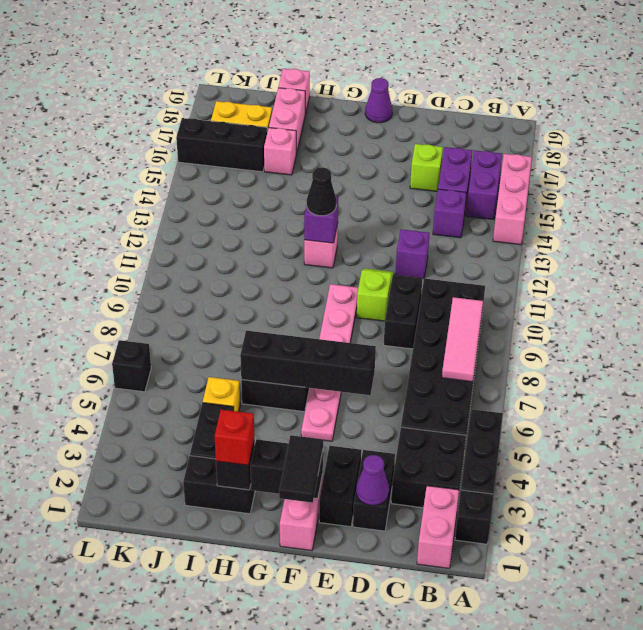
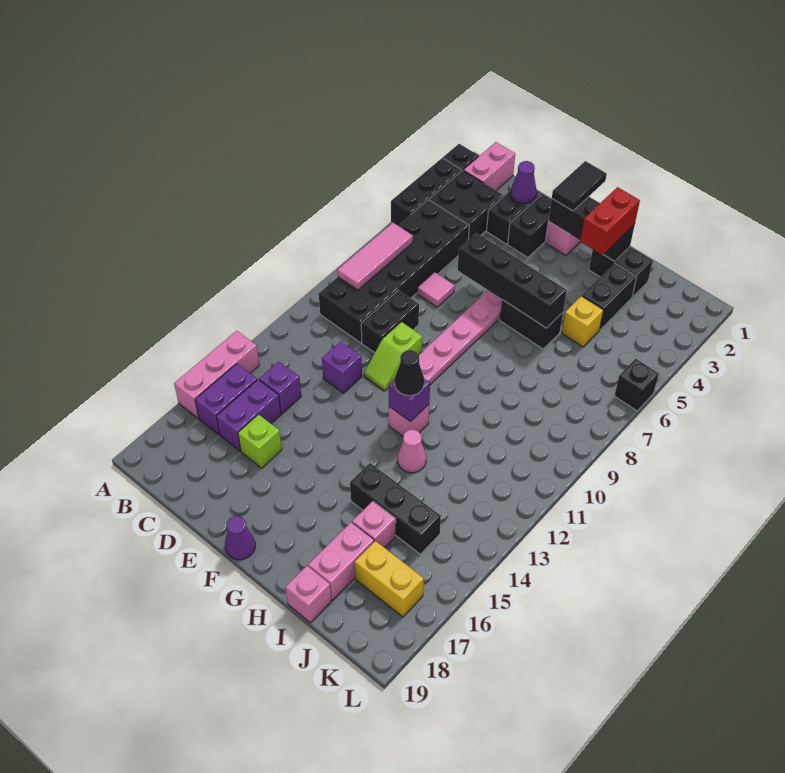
none -> pink 1x1 tile [417,272,455,307]
red 1x1 brick [215,410,254,465] -> red 1x2 brick [580,187,640,255]
none -> pink 1x1 cone [398,430,426,473]
black 1x3 brick [176,118,267,172] -> black 1x3 brick moved to [350,463,441,554]

